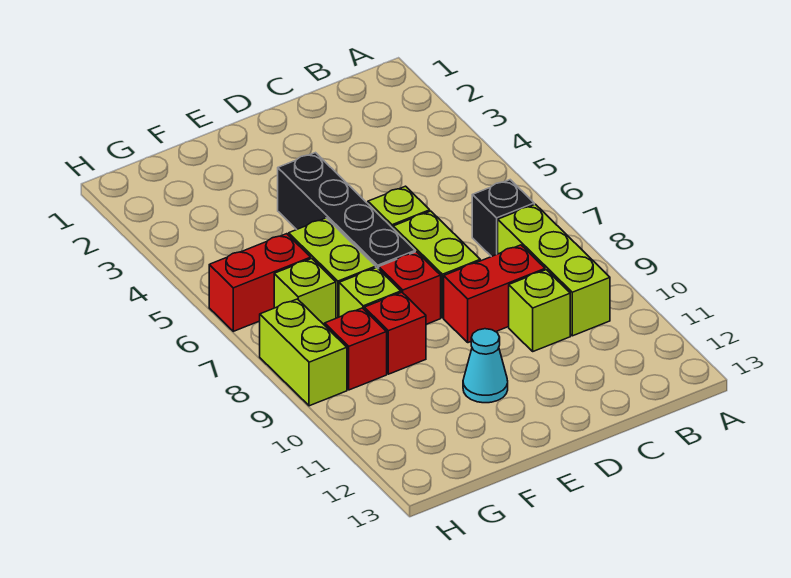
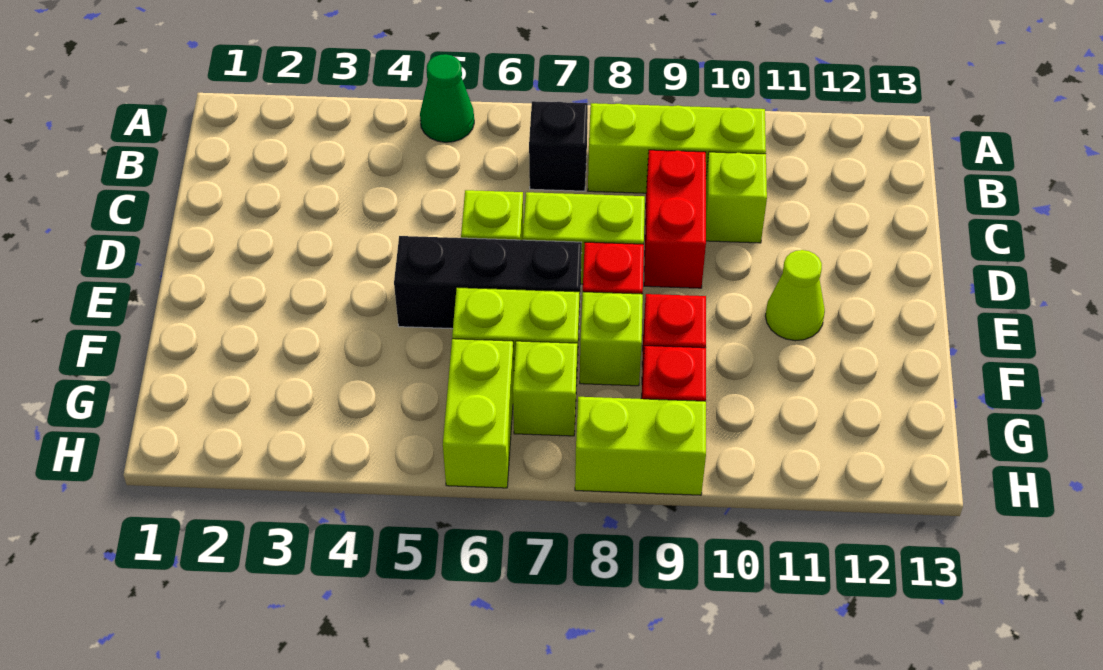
none -> green 1x1 cone [420,54,474,142]
black 1x4 brick [278,153,415,269] -> black 1x3 brick [394,236,582,329]
cyan 1x1 cone [463,329,508,403] -> lime 1x1 cone [765,250,825,341]
red 1x2 brick [209,234,311,331] -> lime 1x2 brick [443,339,514,488]

